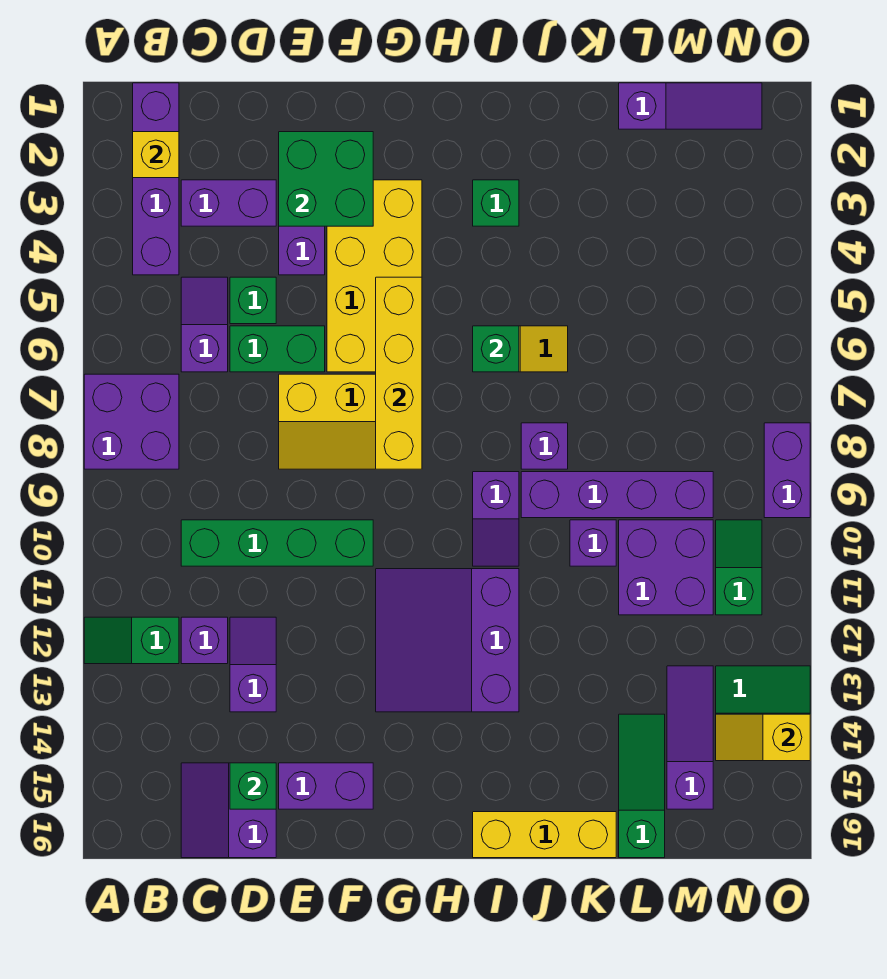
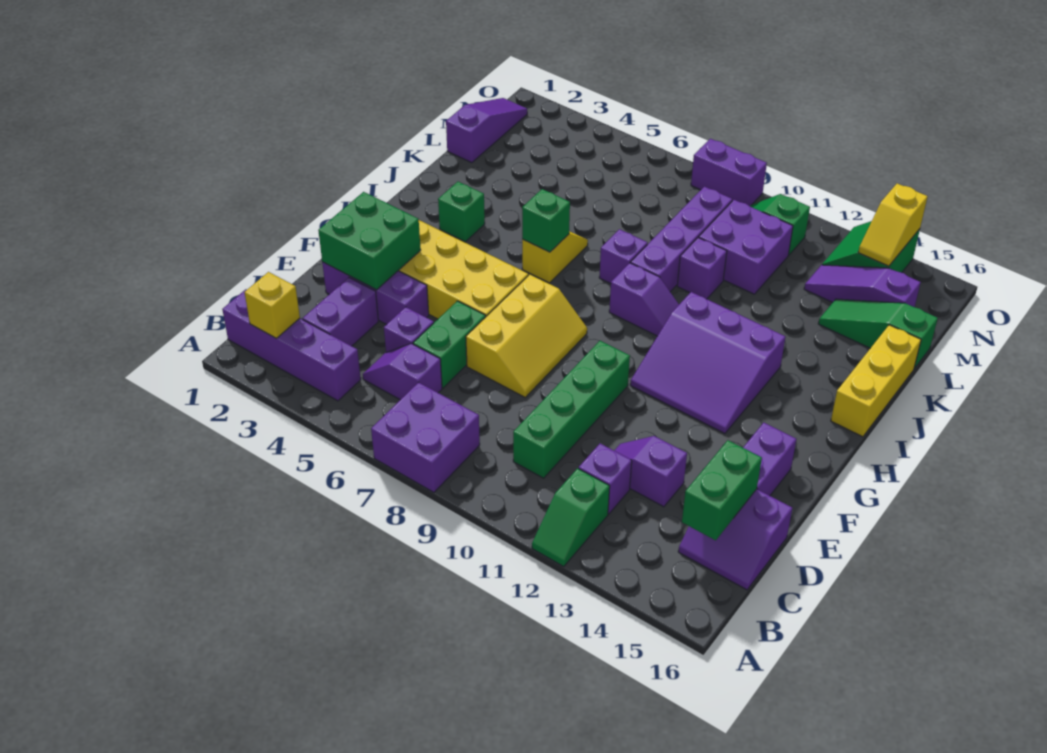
green 1x1 brick [230,277,276,324] -> purple 1x1 brick [384,307,434,353]
green 1x1 brick [230,763,276,809] -> green 1x2 brick [682,440,762,540]
yellow 1x4 brick [376,277,422,469] -> none

